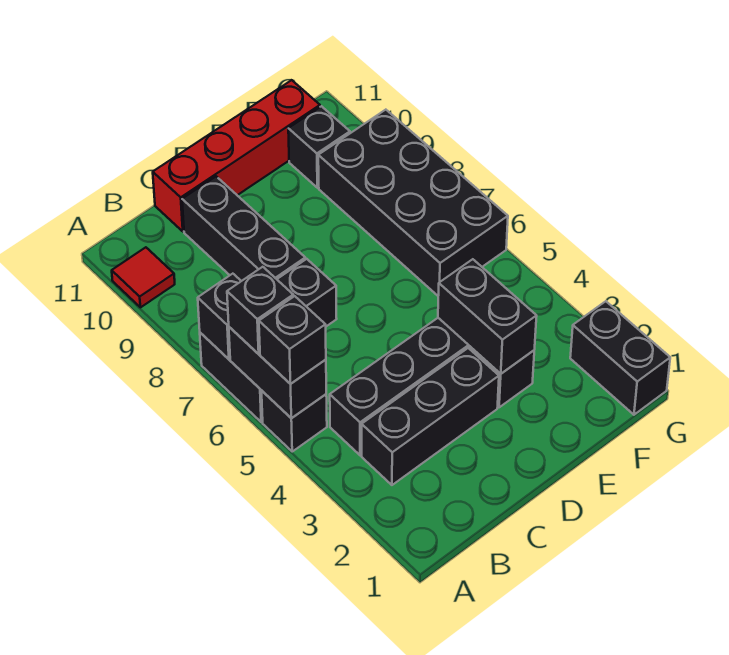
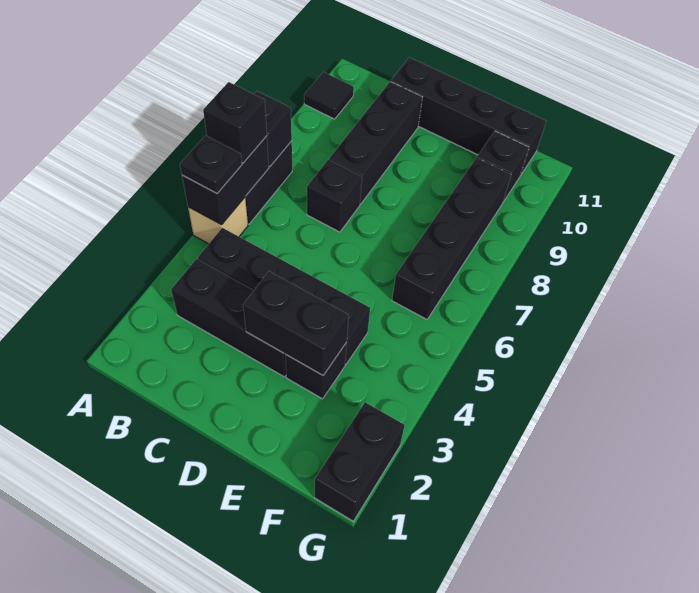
black 1x1 brick [262,391,327,451] -> tan 1x1 brick [188,198,248,244]
black 1x1 brick [259,296,326,384] -> black 1x1 plate [180,136,242,193]
red 1x1 tile [112,247,175,307] -> black 1x1 tile [304,72,354,119]
red 1x4 brick [153,80,320,231] -> black 1x4 brick [391,58,546,176]
black 1x2 brick [438,259,537,374] -> black 1x2 brick turned to [243,271,349,375]
black 2x4 brick [318,110,508,296] -> black 1x4 brick [392,158,511,319]

